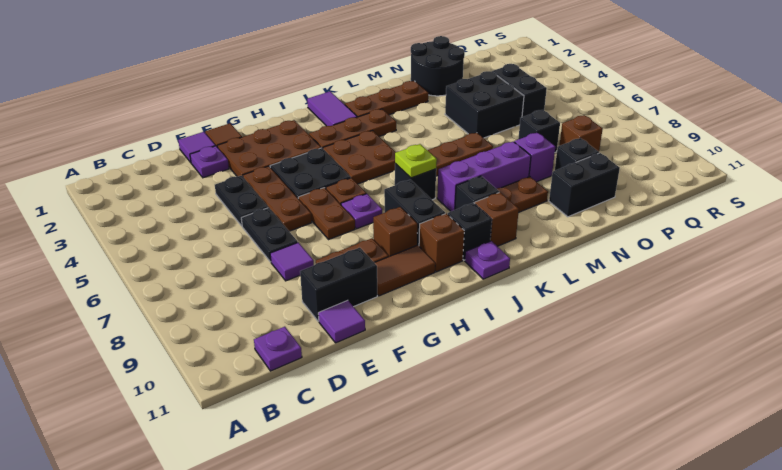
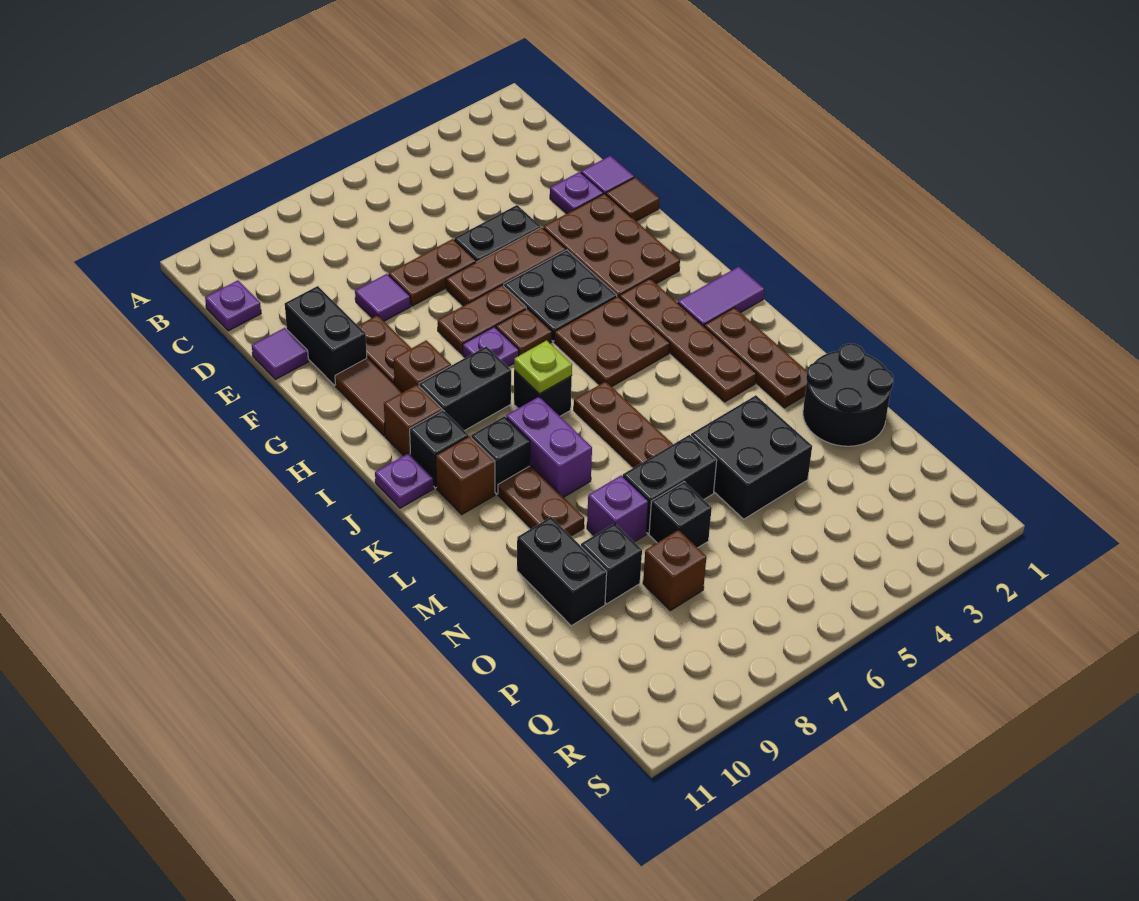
black 1x2 plate [241,208,298,262] -> brown 1x2 plate [389,239,476,306]
brown 1x3 plate [309,109,396,149] -> brown 1x4 plate [620,279,756,402]
purple 1x3 brick [437,142,531,211] -> purple 1x2 brick [506,397,592,497]
black 1x2 brick [492,64,547,117] -> black 1x2 brick moved to [623,435,717,533]

